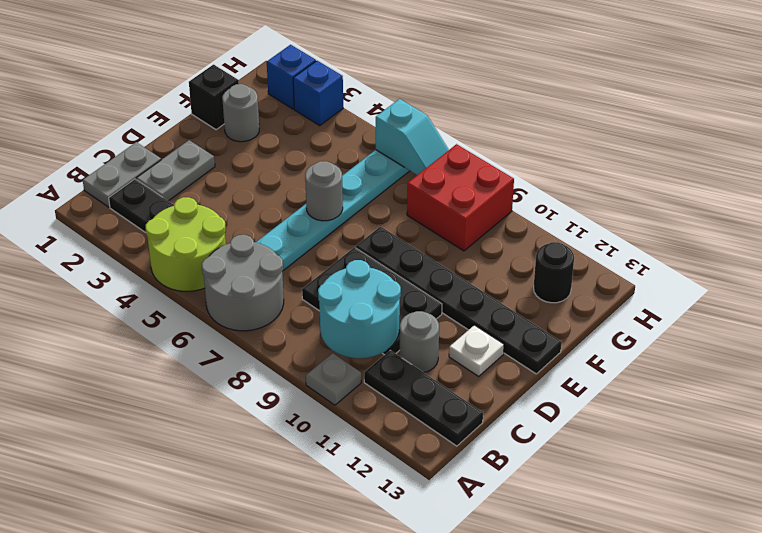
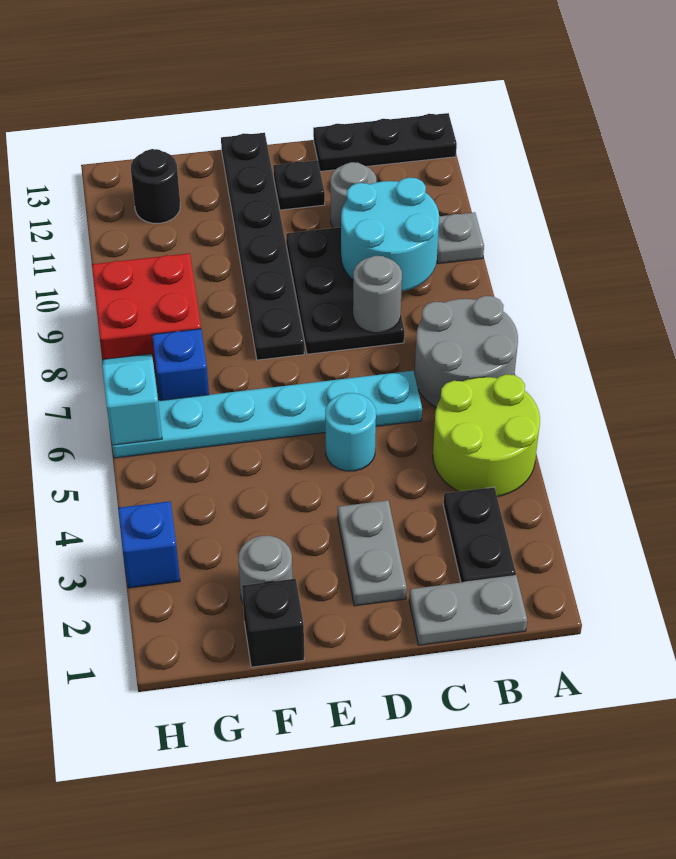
black 1x3 plate [364,350,483,446] -> black 1x3 plate turned to [313,113,457,172]
grey 1x2 plate [136,140,215,201] -> grey 1x2 plate turned to [338,500,407,606]
none -> cyan 1x1 round brick [325,393,376,471]
white 1x1 plate [449,325,504,376] -> black 1x1 plate [273,160,325,210]
grey 1x1 round brick [305,161,343,221] -> grey 1x1 round brick moved to [353,256,402,333]
blue 1x1 brick [267,45,316,109] -> blue 1x1 brick moved to [152,329,209,401]

